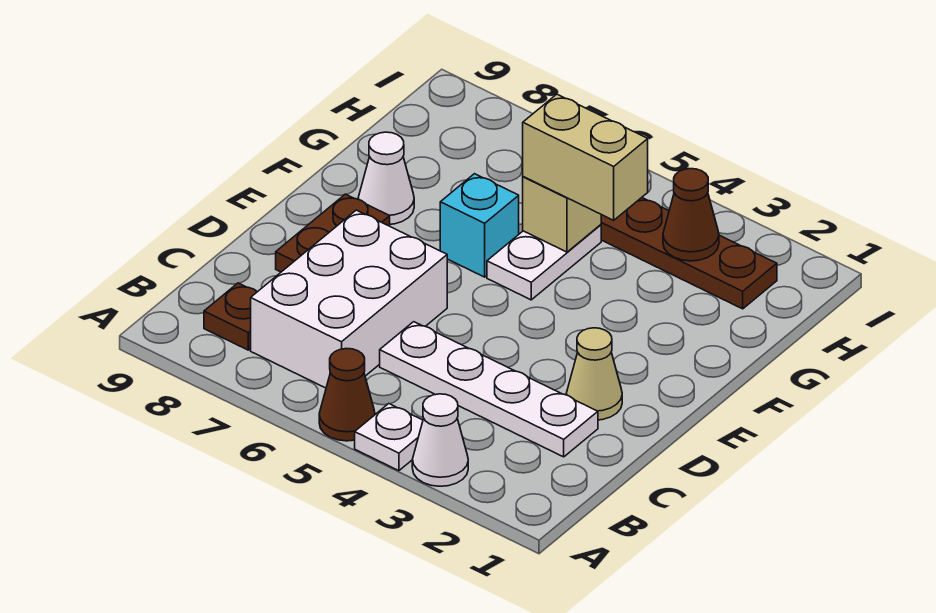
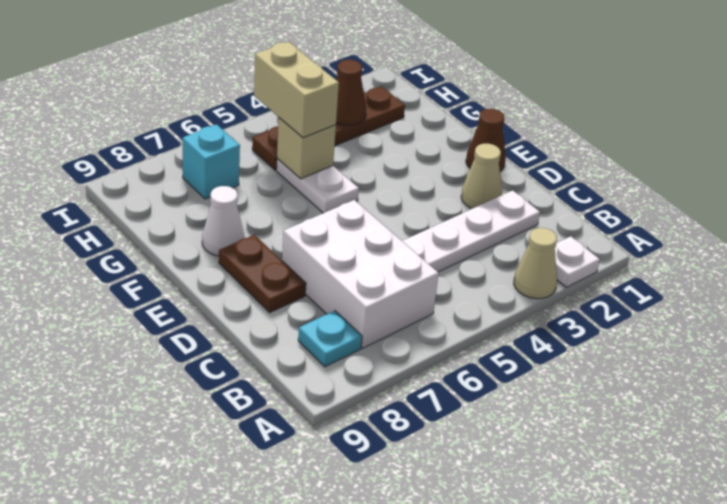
white 1x1 cone [412,394,468,486] -> tan 1x1 cone [514,228,557,299]
white 1x1 plate [355,404,423,471] -> white 1x1 plate moved to [555,236,600,287]
brown 1x1 cone [319,349,375,441] -> brown 1x1 cone moved to [466,109,506,171]
brown 1x1 plate [204,283,257,350] -> cyan 1x1 plate [298,311,362,367]
cyan 1x1 brick [440,174,519,277] -> cyan 1x1 brick moved to [183,124,240,199]
tan 1x2 brick [523,94,648,220] -> tan 1x2 brick turned to [254,42,339,138]

